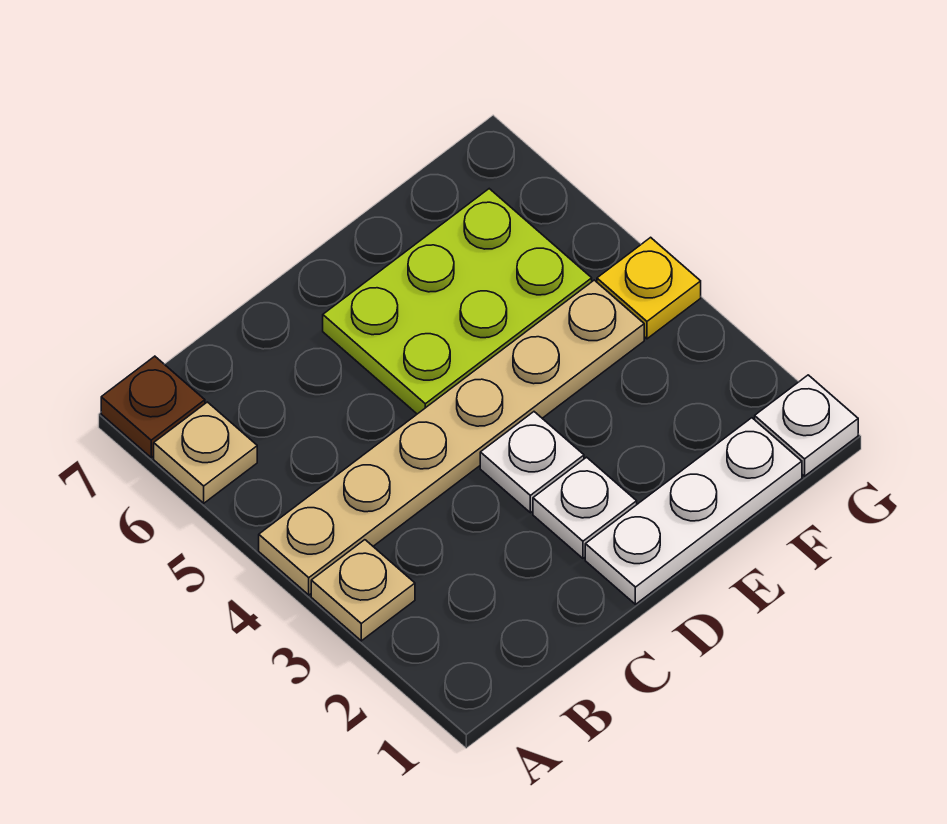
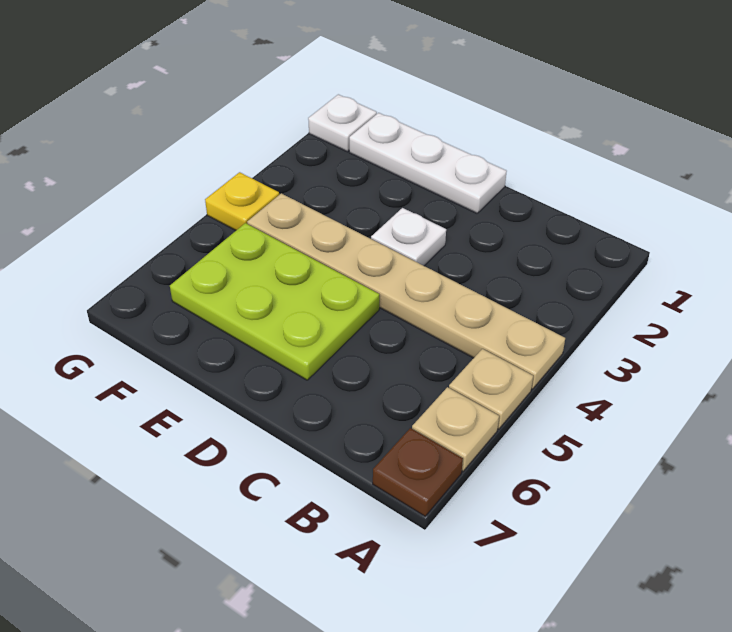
tan 1x1 plate [311,540,415,641] -> tan 1x1 plate moved to [449,349,533,429]
white 1x1 plate [533,457,637,558] -> none

